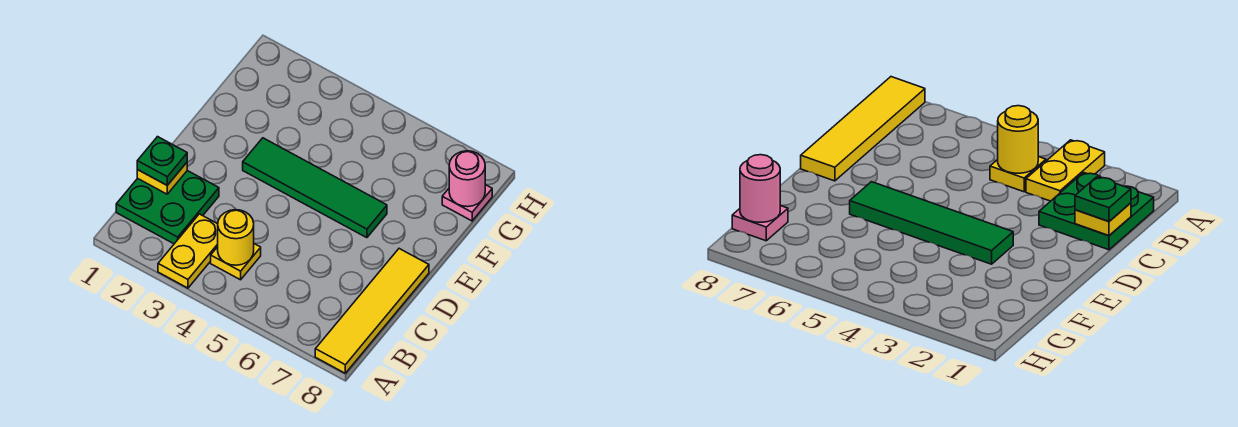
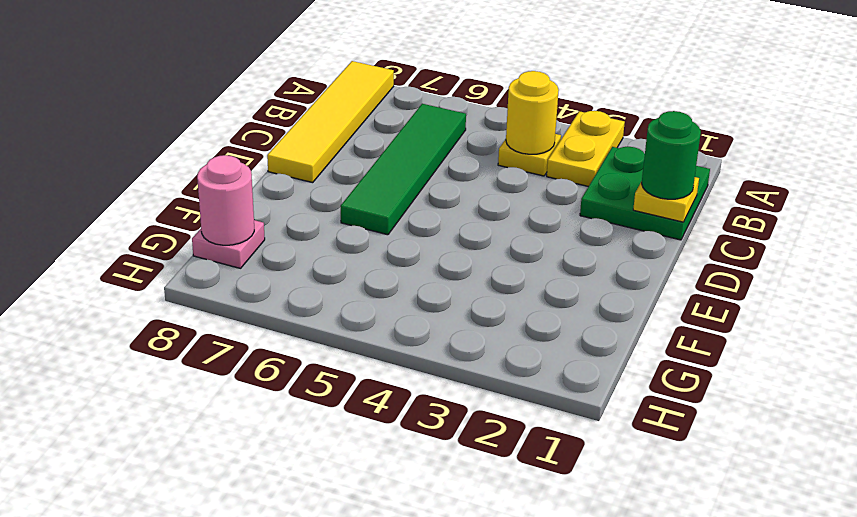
green 1x1 plate [137,137,187,185] -> green 1x1 round brick [642,111,701,199]
green 1x4 tile [243,138,387,238] -> green 1x4 tile turned to [341,104,466,235]

